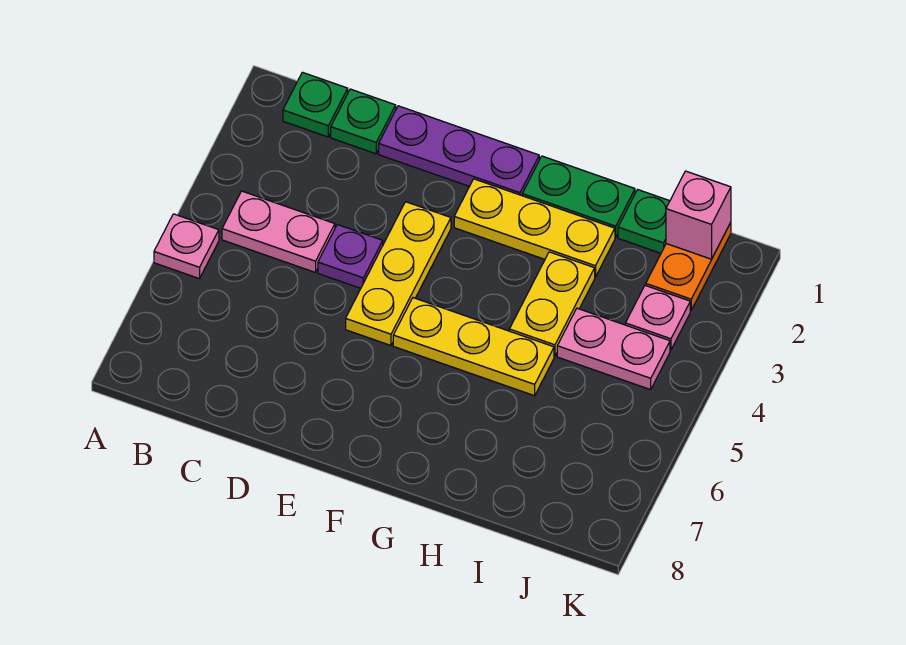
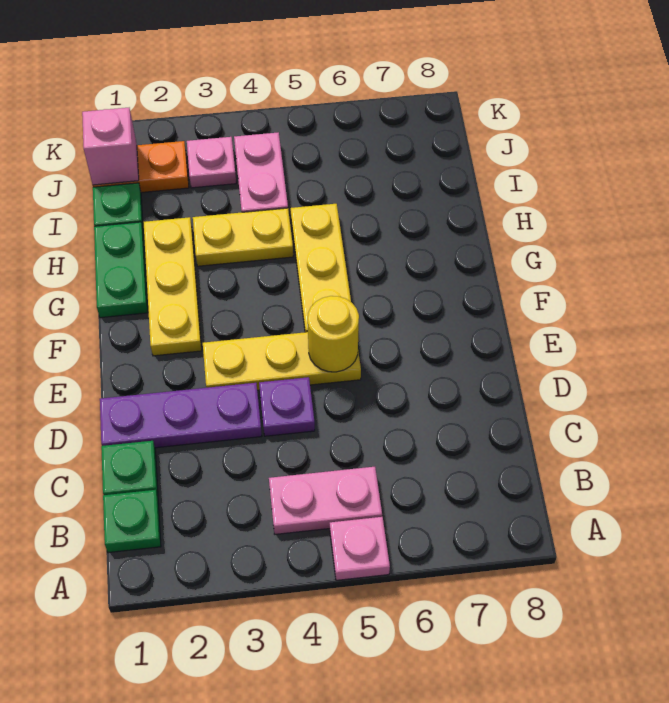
pink 1x2 plate [222,191,335,272] -> pink 1x2 plate turned to [269,467,382,534]
purple 1x3 plate [379,106,539,196] -> purple 1x3 plate turned to [100,383,262,448]
none -> yellow 1x1 round brick [308,296,359,372]

